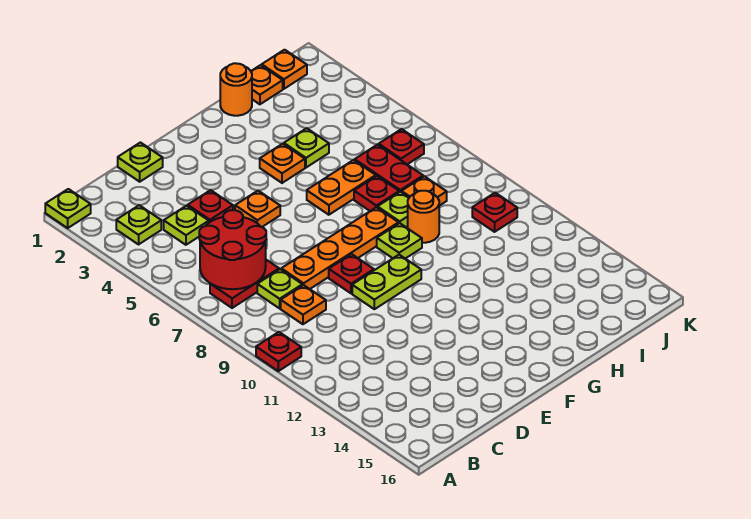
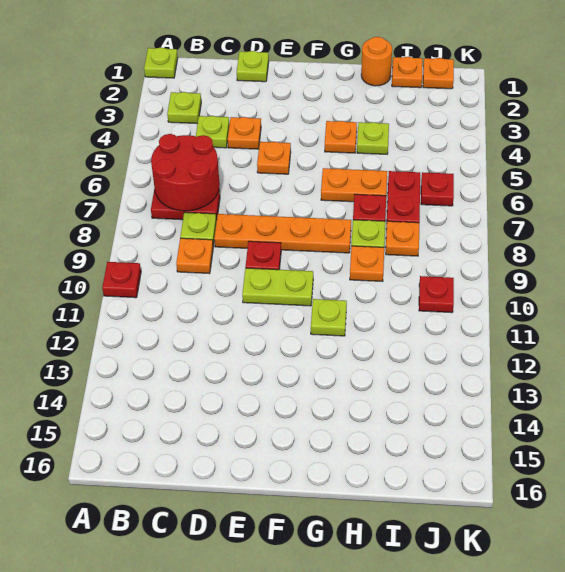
red 1x1 plate [188,190,233,223] -> orange 1x1 plate [228,117,261,149]
lime 1x1 plate [377,223,422,259] -> lime 1x1 plate moved to [311,299,347,336]
orange 1x1 round brick [408,191,439,243] -> orange 1x1 plate [350,246,384,282]

